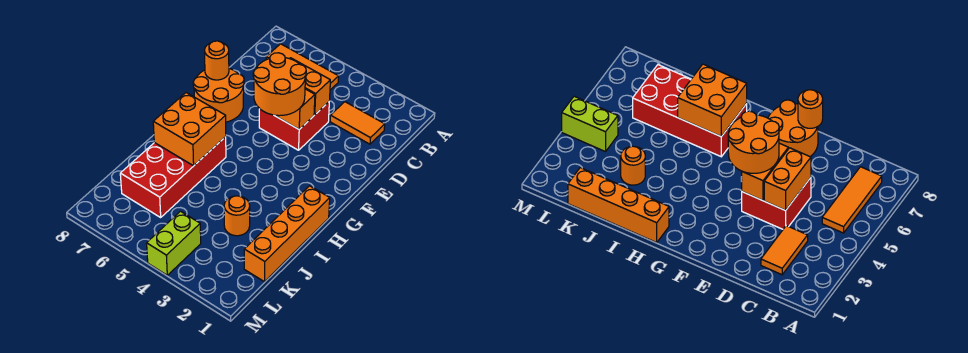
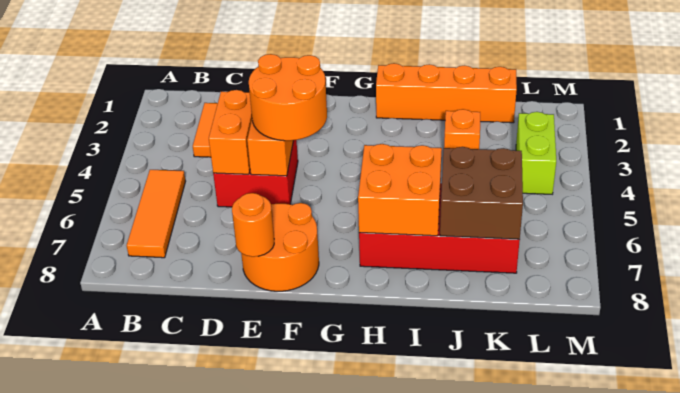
orange 1x1 round brick [224,196,250,236] -> orange 1x1 brick [444,109,480,149]
none -> brown 2x2 brick [440,147,523,239]
lime 1x2 brick [147,211,201,275] -> lime 1x2 brick turned to [516,112,556,194]

